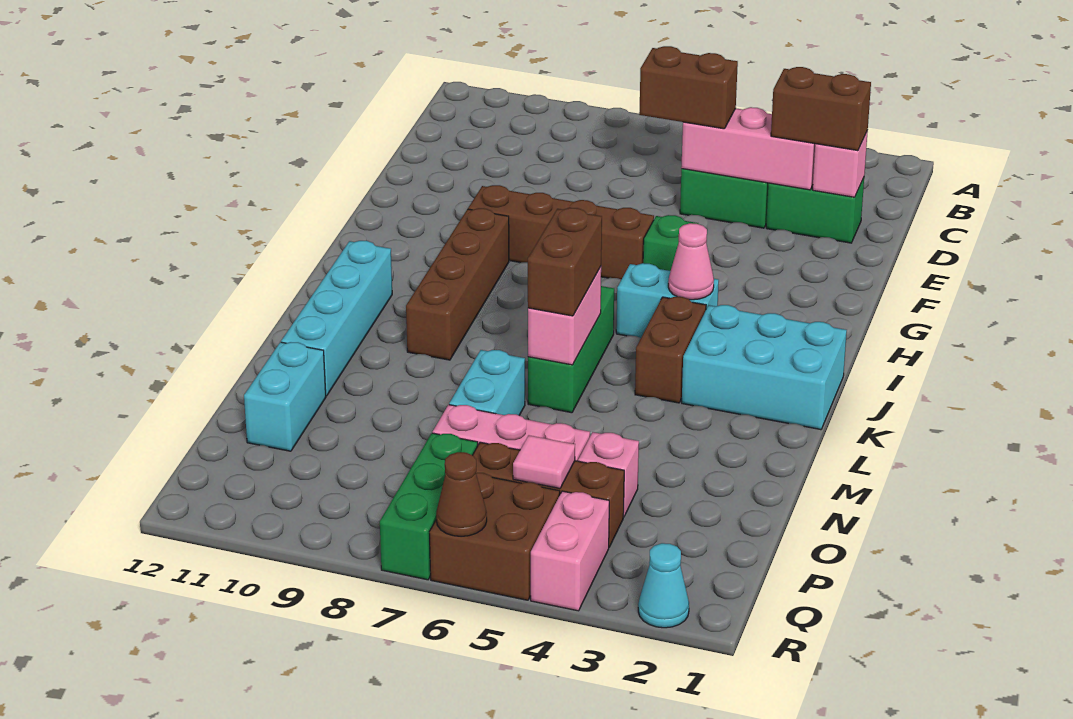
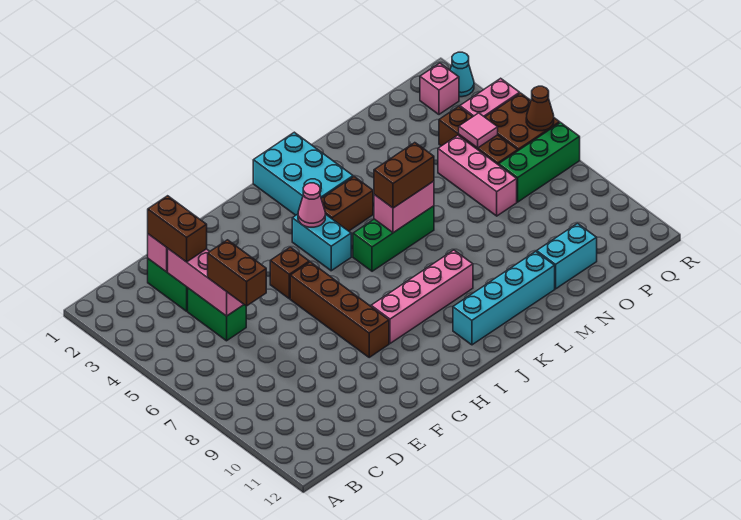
green 1x1 brick [643,215,698,271] -> brown 1x1 brick [270,247,309,299]
brown 1x4 brick [406,208,509,360] -> pink 1x4 brick [371,250,473,343]
cyan 1x2 brick [449,350,525,415] -> none
pink 1x1 brick [578,432,639,517] -> pink 1x1 brick moved to [420,63,459,114]

